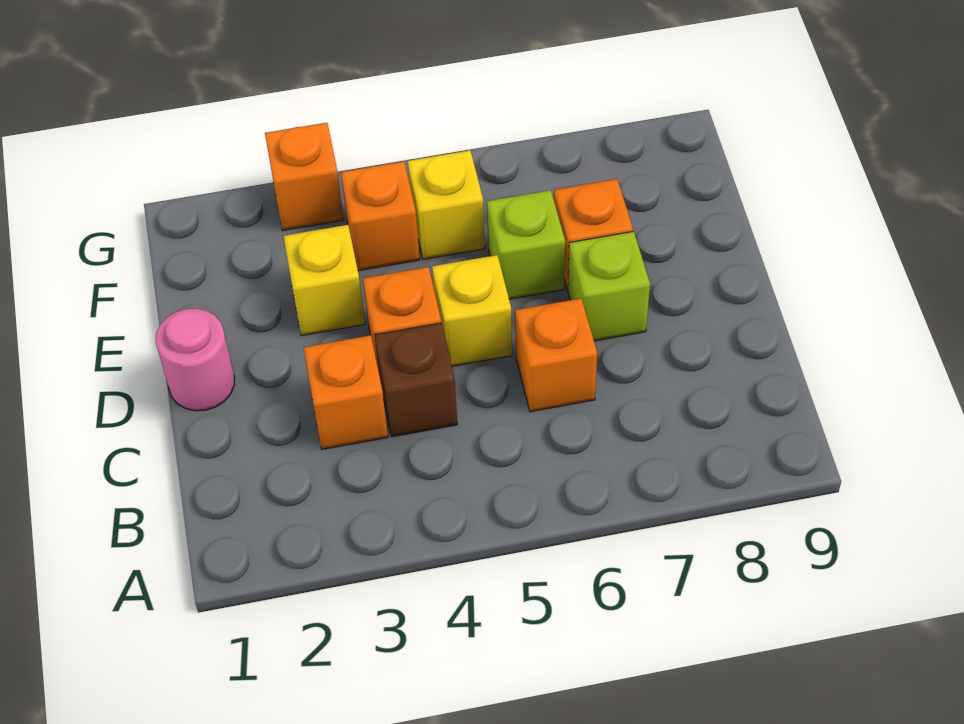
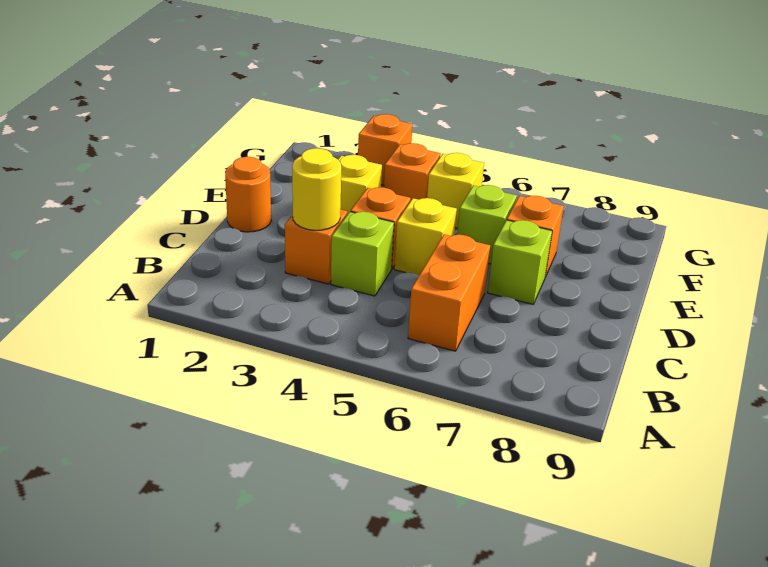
none -> yellow 1x1 round brick [292,148,341,230]
brown 1x1 brick [375,323,457,437] -> lime 1x1 brick [331,212,394,296]
orange 1x1 brick [515,298,597,412] -> orange 1x2 brick [408,234,490,351]
pink 1x1 round brick [156,308,235,411] -> orange 1x1 round brick [225,157,271,232]

